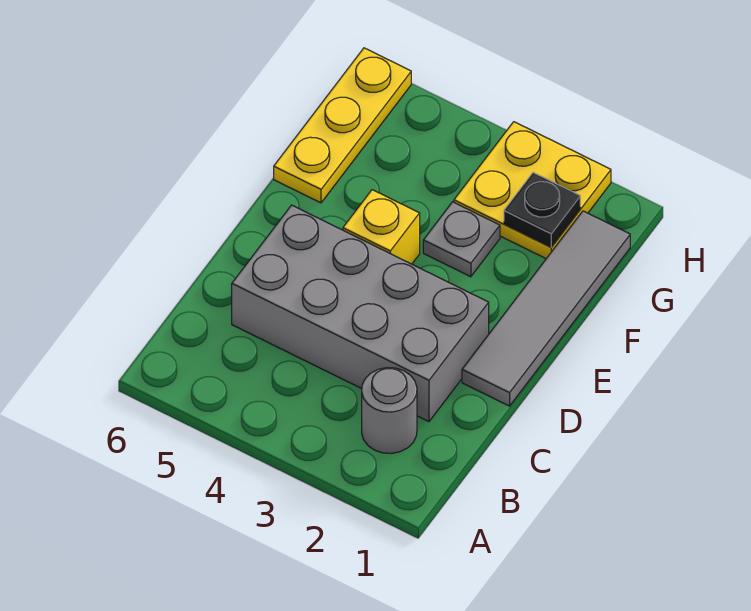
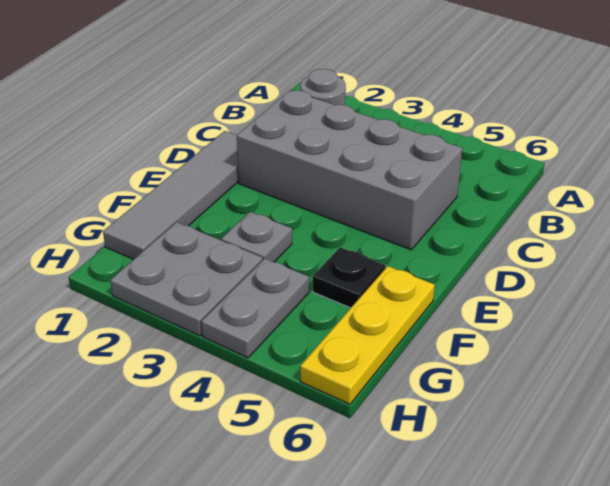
yellow 1x1 brick [343,190,420,264] -> none
yellow 2x2 plate [454,122,611,259] -> grey 2x2 plate [110,222,263,336]
black 1x1 plate [504,173,580,247] -> black 1x1 plate moved to [313,247,385,308]
none -> grey 1x2 plate [201,258,309,358]

